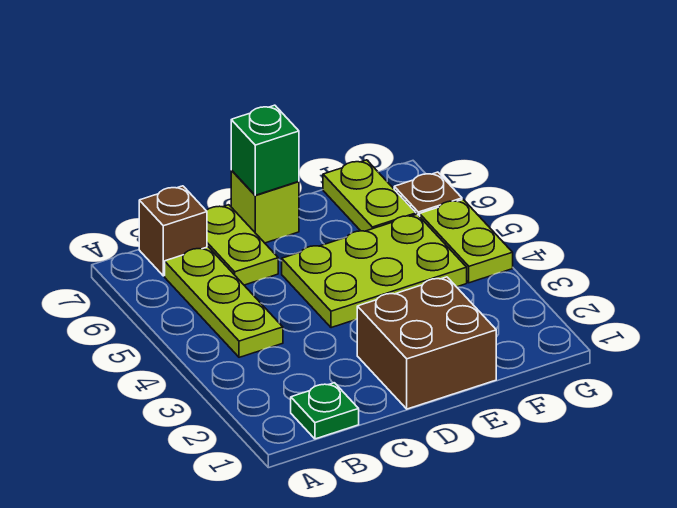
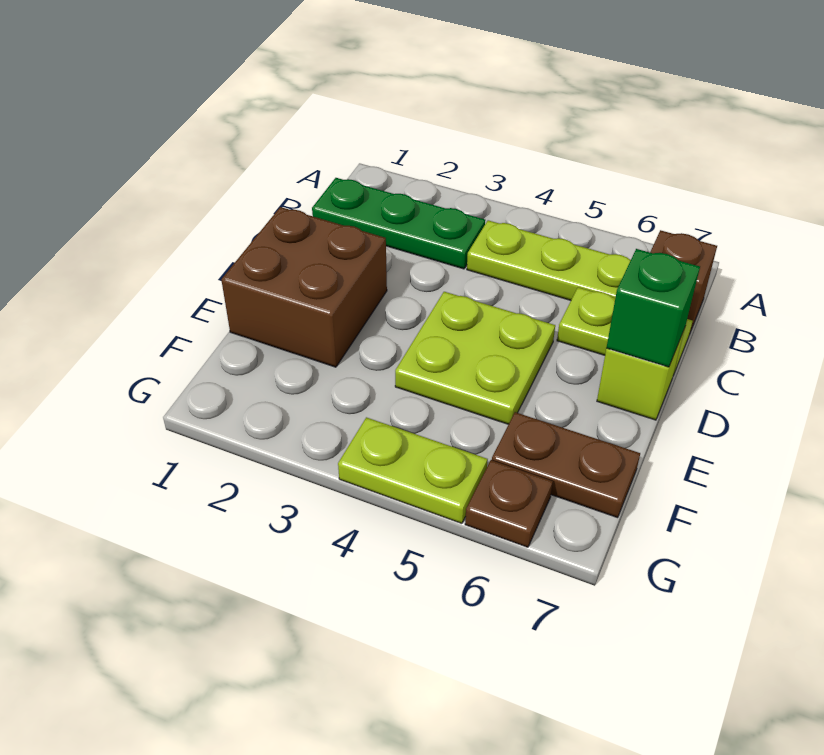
green 1x1 plate [291,383,359,439] -> green 1x3 plate [312,178,485,269]
lime 2x3 plate [282,214,467,328] -> lime 2x2 plate [395,292,555,424]
lime 1x2 plate [323,160,416,231] -> brown 1x2 plate [492,412,640,518]

